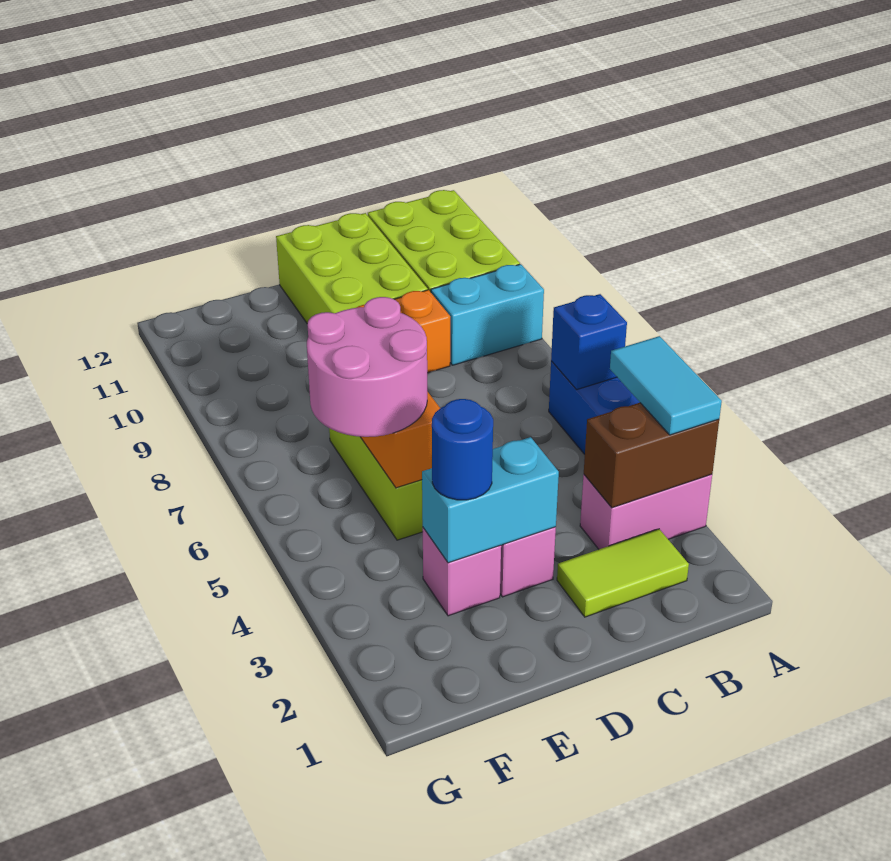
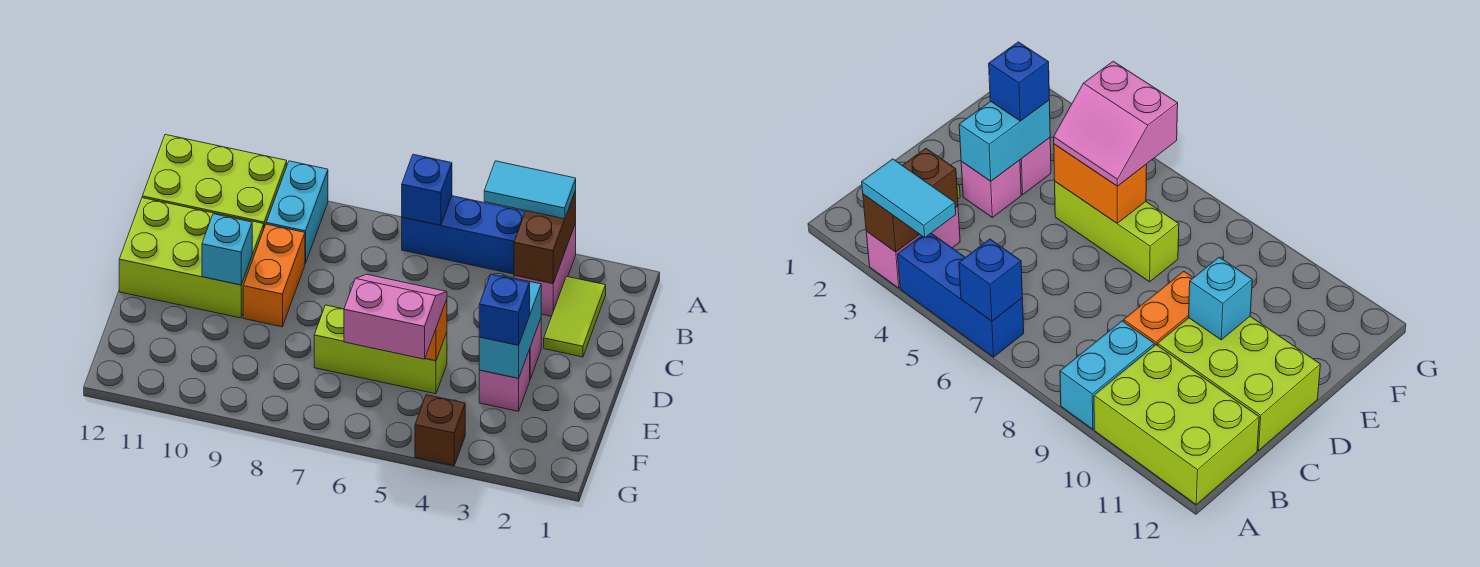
none -> cyan 1x1 brick [202,214,252,285]
blue 1x1 round brick [432,399,493,500] -> blue 1x1 brick [479,274,530,345]
pink 2x2 round brick [307,297,427,437] -> pink 2x2 slope [344,274,447,359]
none -> brown 1x1 brick [415,395,465,466]

